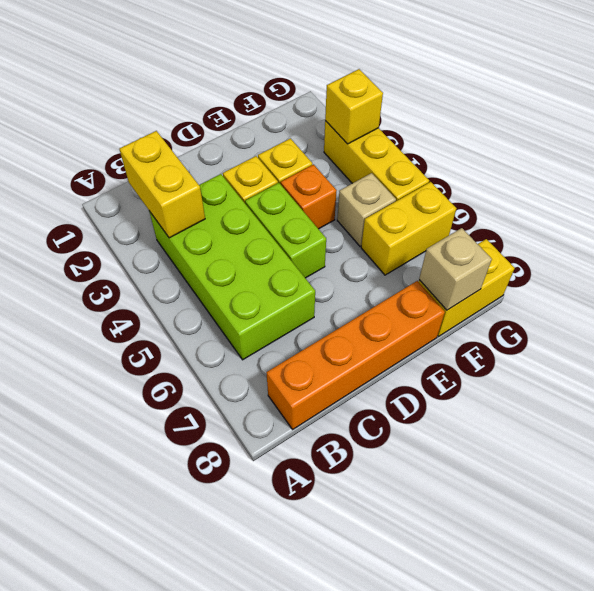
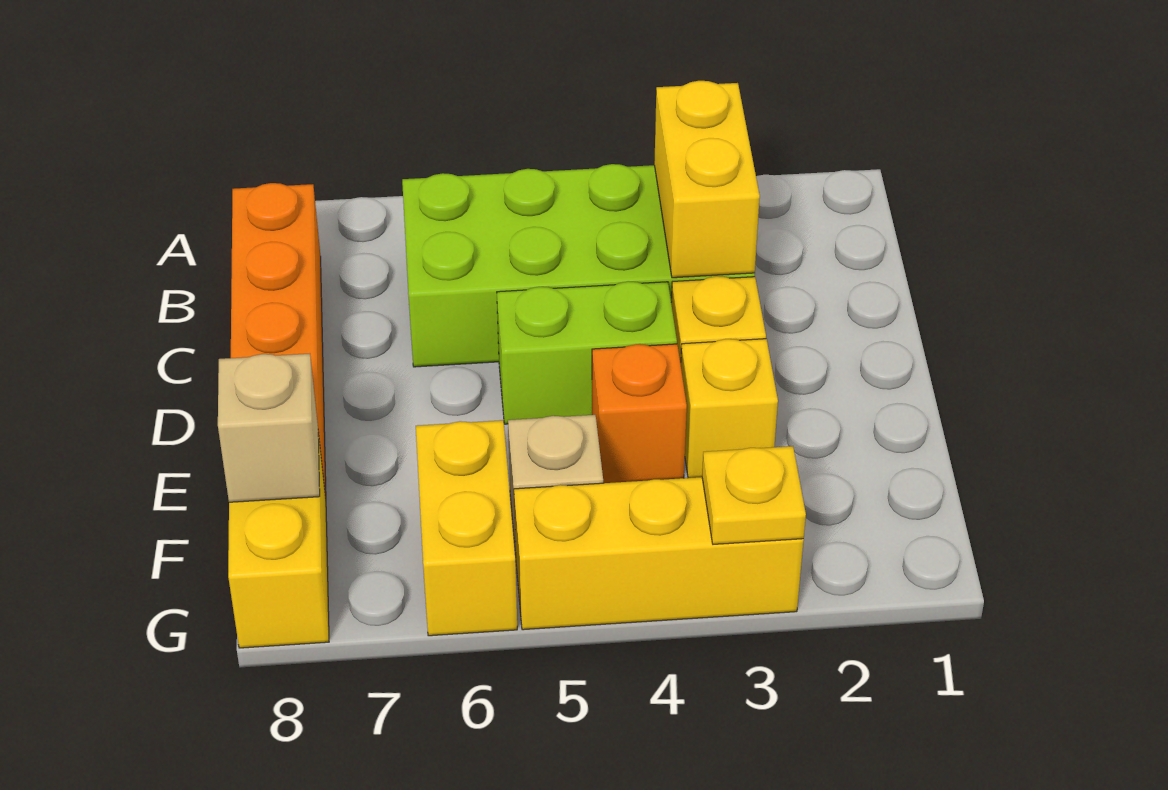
yellow 1x2 brick [119,131,205,238] -> yellow 1x2 brick turned to [654,81,760,278]
yellow 1x1 brick [325,69,383,144] -> yellow 1x1 plate [702,446,806,544]

